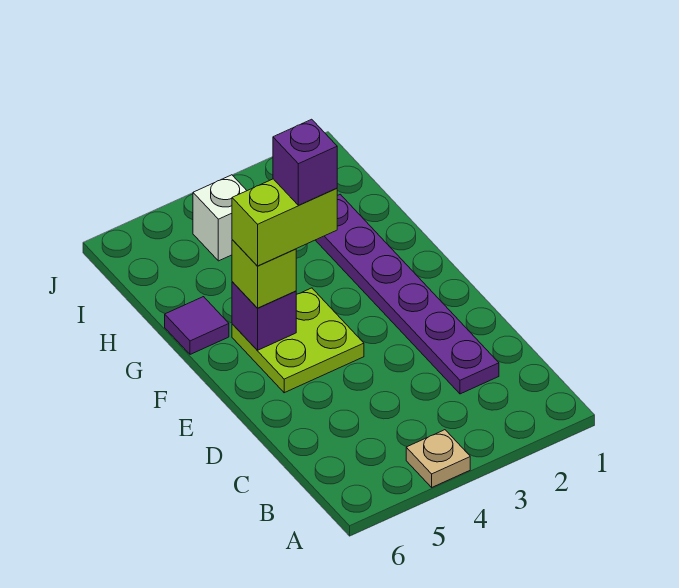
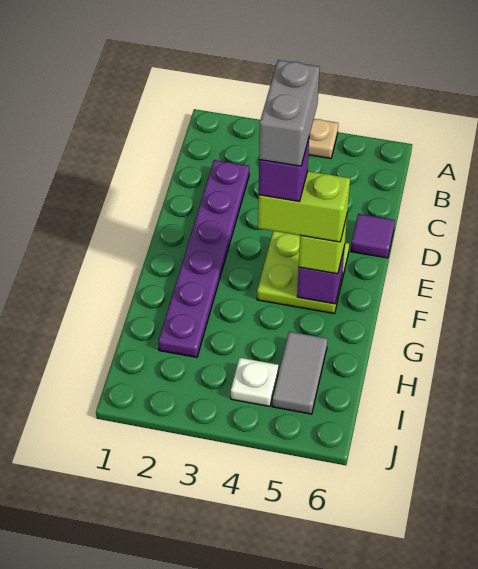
none -> grey 1x2 brick [259,60,320,166]
purple 1x1 tile [165,297,229,354] -> purple 1x1 tile moved to [351,214,395,258]
none -> grey 1x2 tile [272,332,328,414]
white 1x1 brick [193,175,247,261] -> white 1x1 plate [231,358,278,406]

